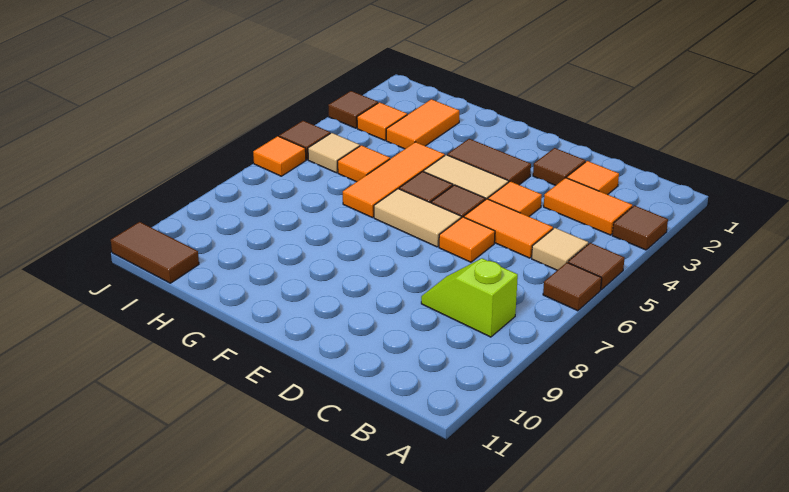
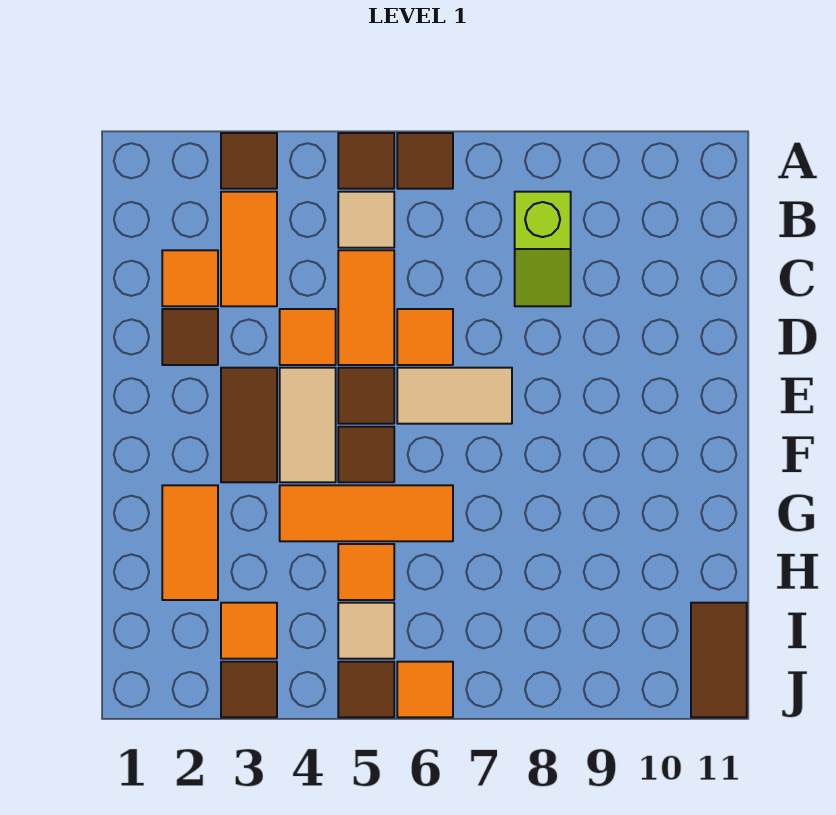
tan 1x2 tile [374,189,461,247] -> tan 1x2 tile turned to [397,368,512,424]
orange 1x2 tile [386,99,459,149] -> orange 1x2 tile turned to [162,485,218,600]

